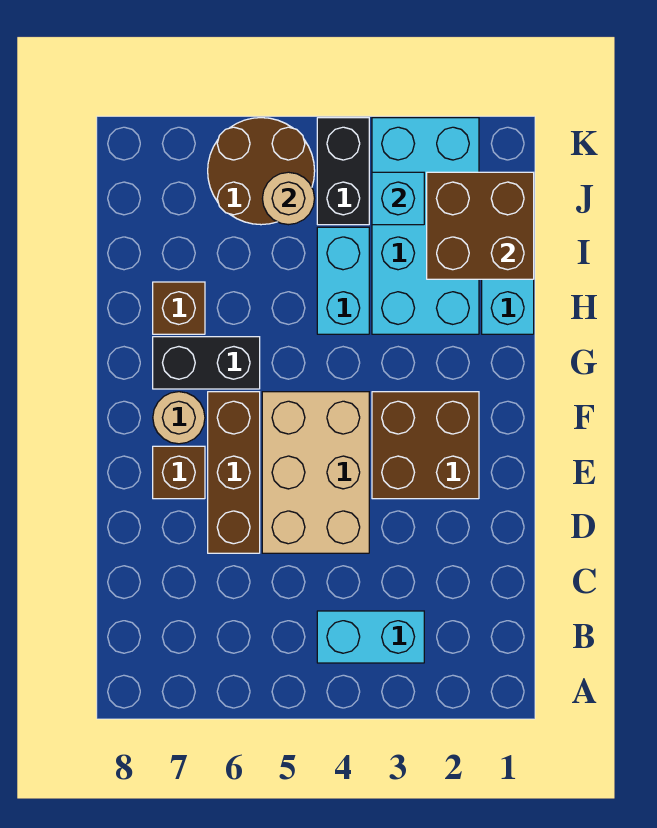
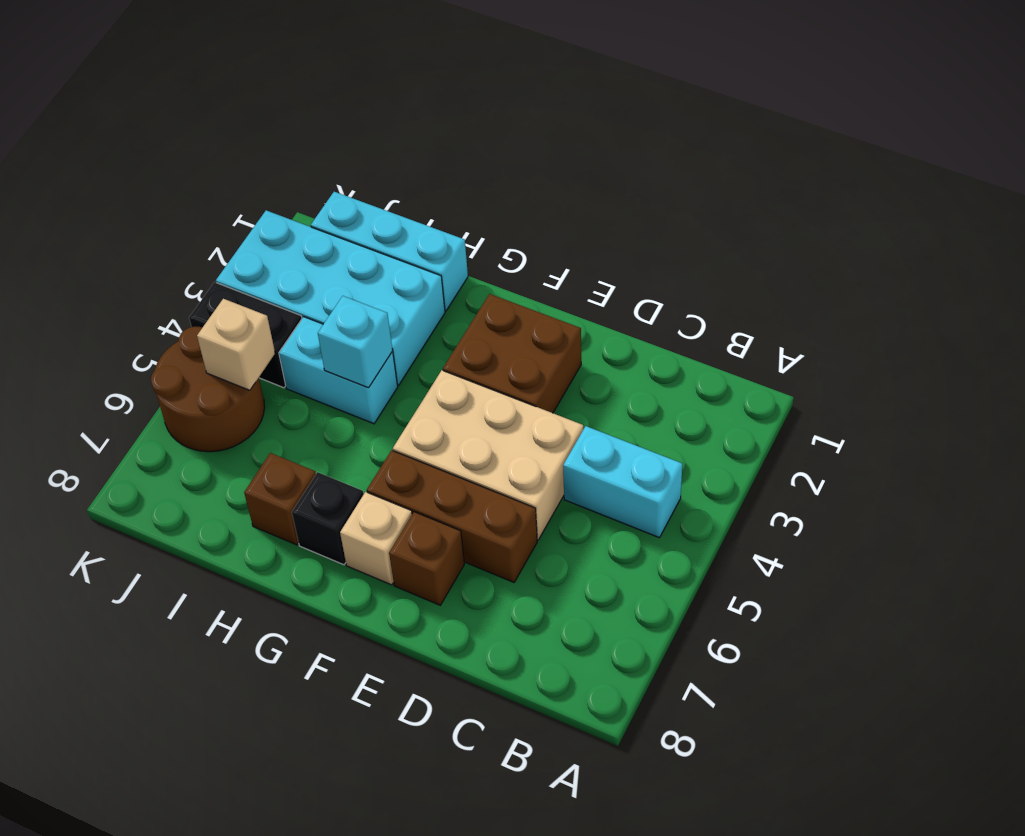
cyan 1x2 brick [317,611,424,663] -> cyan 1x2 brick turned to [563,426,682,538]
tan 1x1 round brick [153,392,205,444] -> tan 1x1 brick [340,492,412,585]
black 1x2 brick [153,337,260,389] -> black 1x1 brick [292,472,364,565]
brown 2x2 brick [427,172,534,279] -> none
cyan 1x1 brick [372,172,424,225] -> cyan 1x1 brick moved to [318,296,393,388]
tan 1x1 round brick [262,172,315,225] -> tan 1x1 brick [197,299,275,390]

